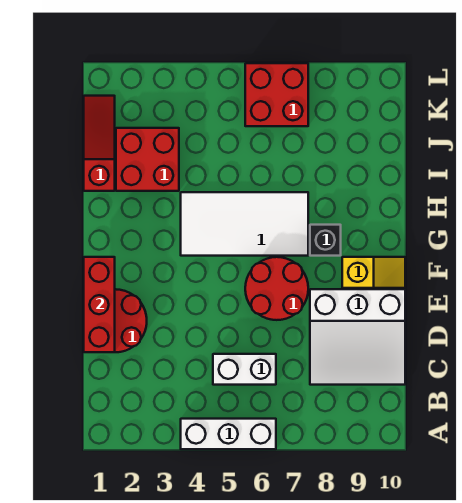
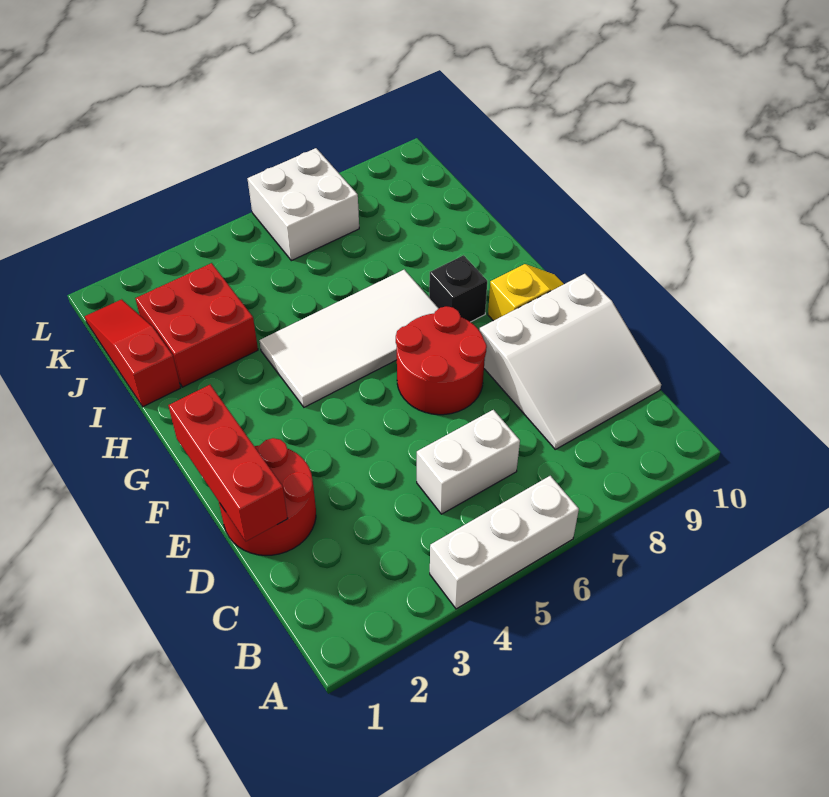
red 2x2 brick [245,63,308,126] -> white 2x2 brick [248,148,359,261]

